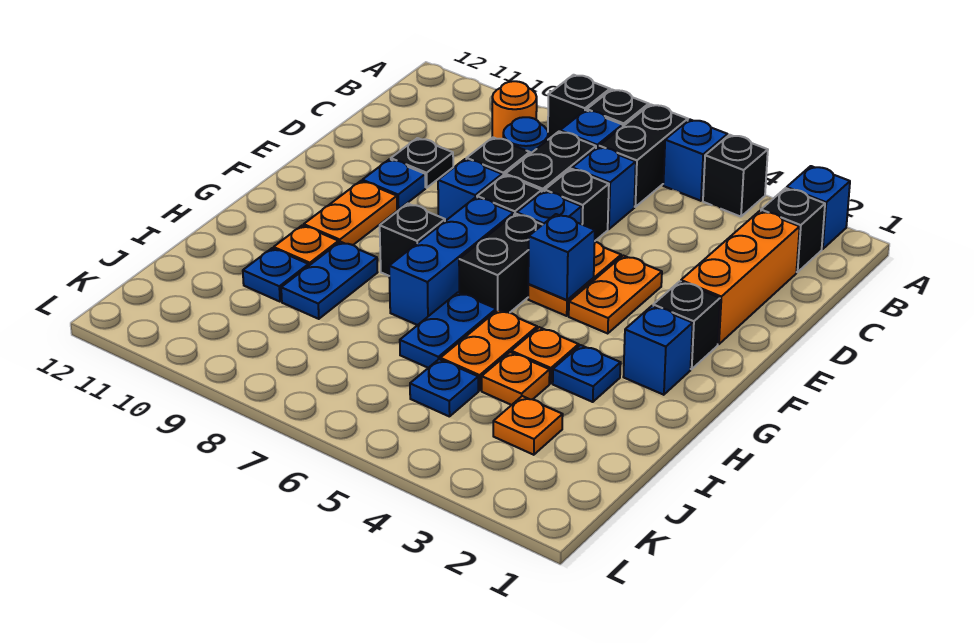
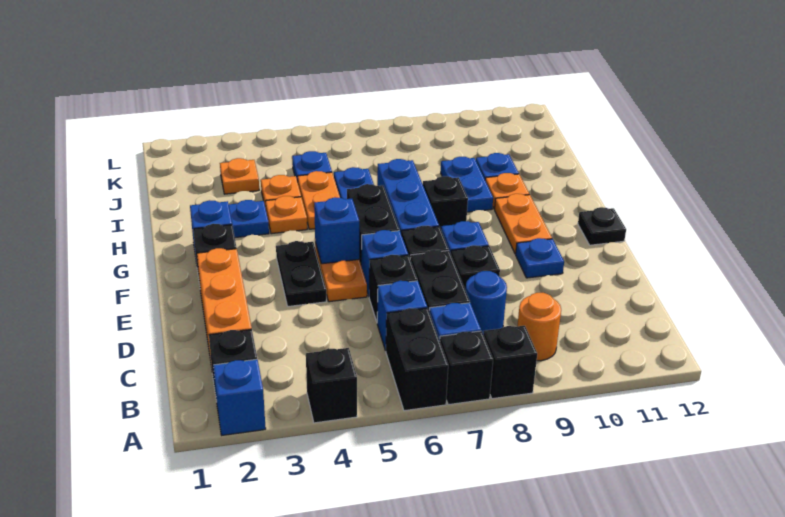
blue 1x1 brick [663,120,728,201] -> none
black 1x1 plate [391,138,453,188] -> black 1x1 plate moved to [578,207,626,245]
orange 1x2 plate [569,256,662,333] -> black 1x2 plate [276,241,326,306]

